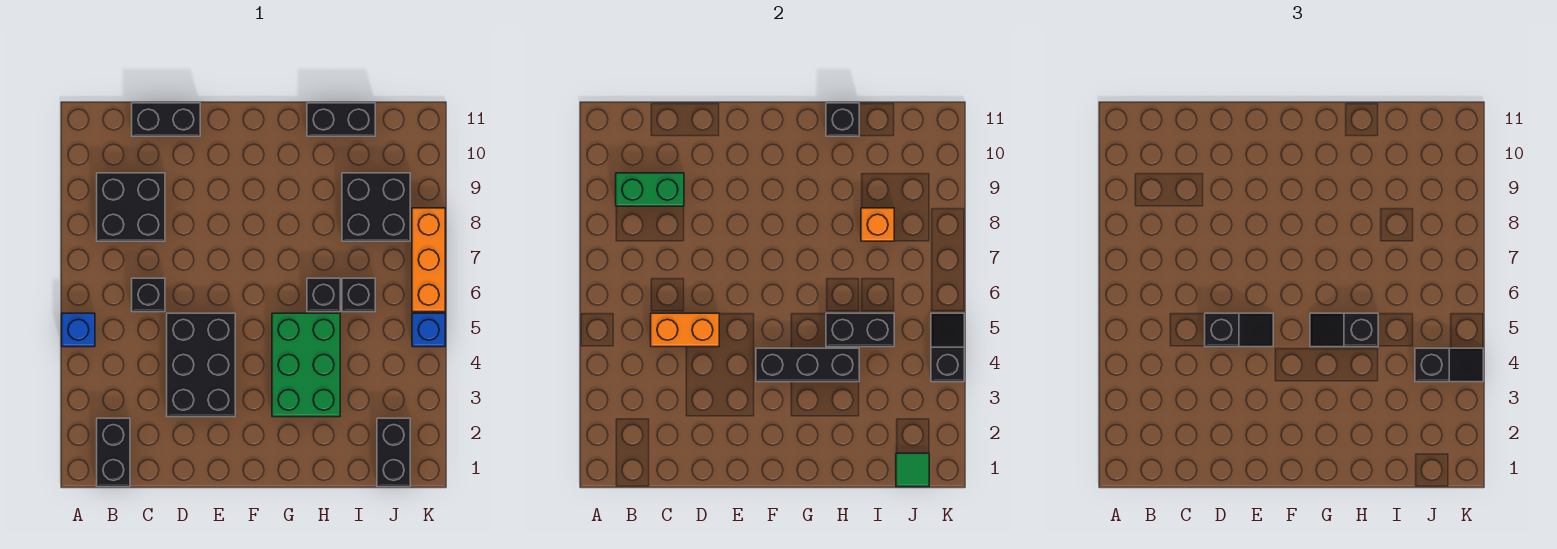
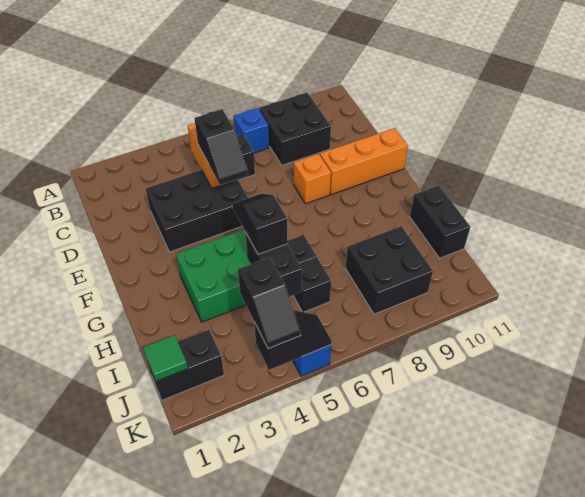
blue 1x1 brick [62,313,95,347] -> blue 1x1 brick moved to [234,108,269,153]
black 1x2 brick [97,418,130,487] -> none
green 1x2 brick [616,173,684,206] -> none
black 1x2 brick [132,103,200,136] -> none
black 1x3 brick [756,348,859,382] -> none
black 1x1 brick [826,103,859,136] -> none
orange 1x1 brick [861,208,894,241] -> orange 1x1 brick moved to [294,154,331,204]
orange 1x3 brick [412,208,445,312] -> orange 1x3 brick moved to [320,128,408,195]

